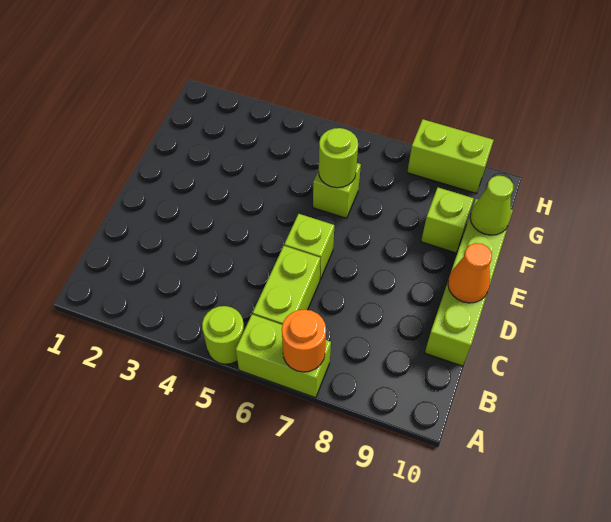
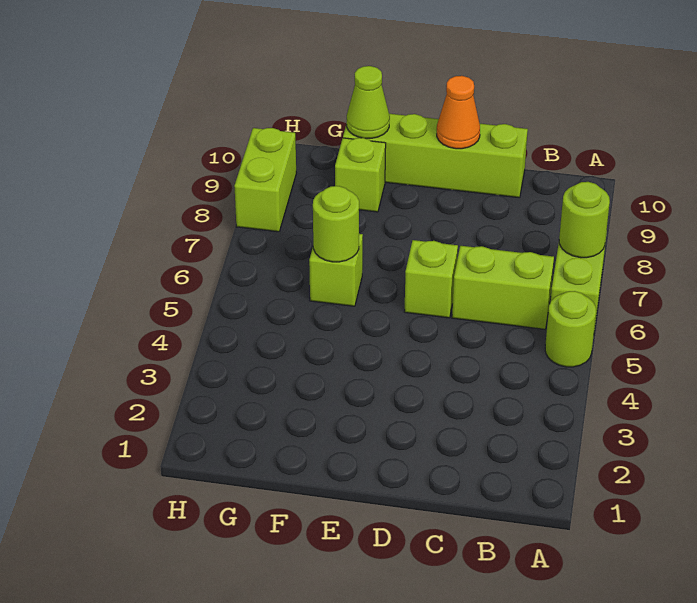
orange 1x1 round brick [282,310,326,372] -> lime 1x1 round brick [559,182,610,258]

